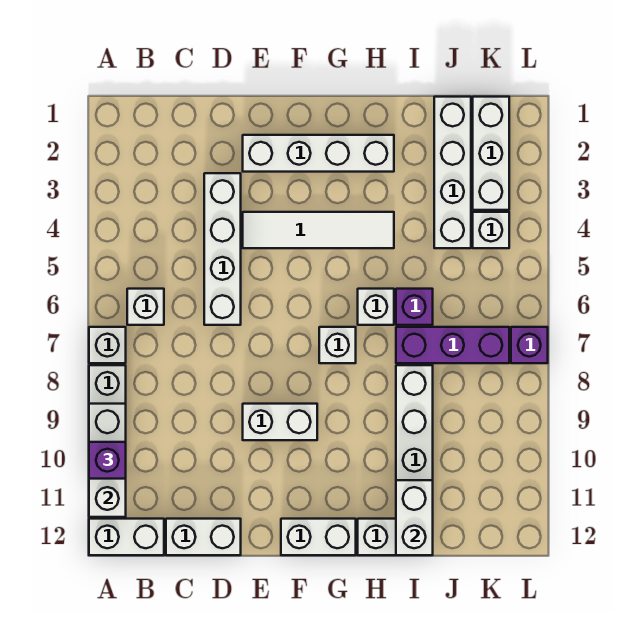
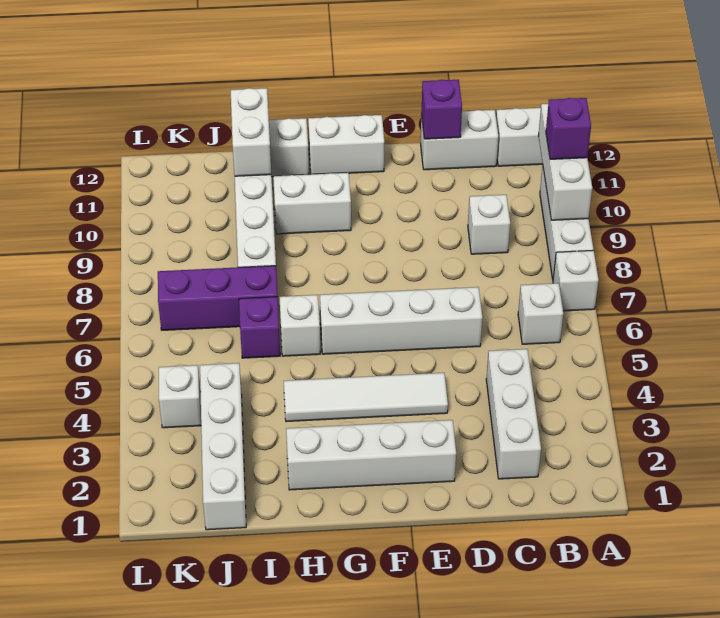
white 1x4 brick [204,173,241,325] -> white 1x4 brick turned to [320,287,482,354]
white 1x2 brick [243,404,317,440] -> white 1x2 brick moved to [273,173,351,234]
white 1x1 brick [319,327,356,363] -> white 1x1 brick moved to [468,195,510,254]
white 1x3 brick [473,97,509,210] -> white 1x3 brick moved to [486,349,541,479]
purple 1x1 brick [511,327,548,363] -> purple 1x1 brick moved to [421,80,462,139]

